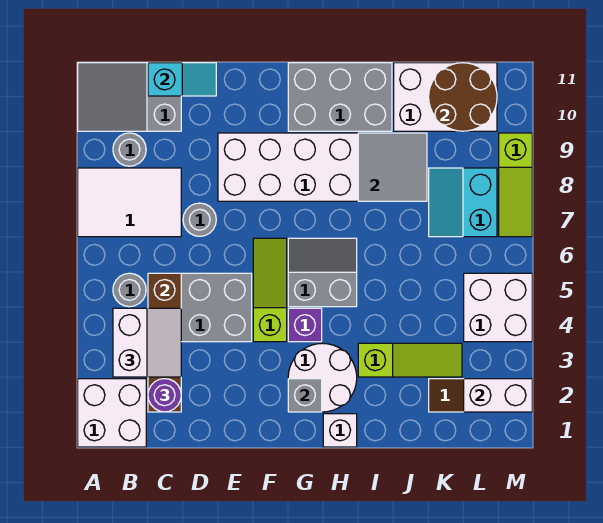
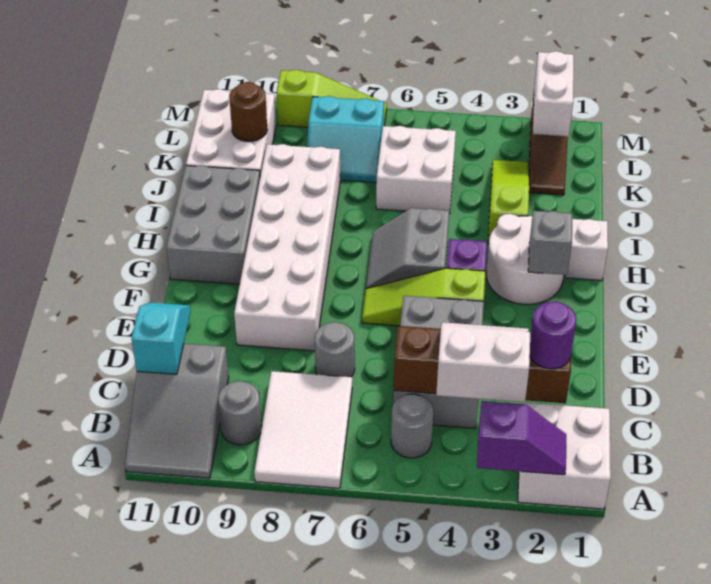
none -> purple 1x2 slope [477,401,566,475]
grey 2x2 tile [358,133,427,201] -> none
brown 2x2 round brick [429,63,497,131] -> brown 1x1 round brick [229,82,267,141]
white 2x2 brick [464,273,532,342] -> white 2x2 brick moved to [376,126,456,214]

